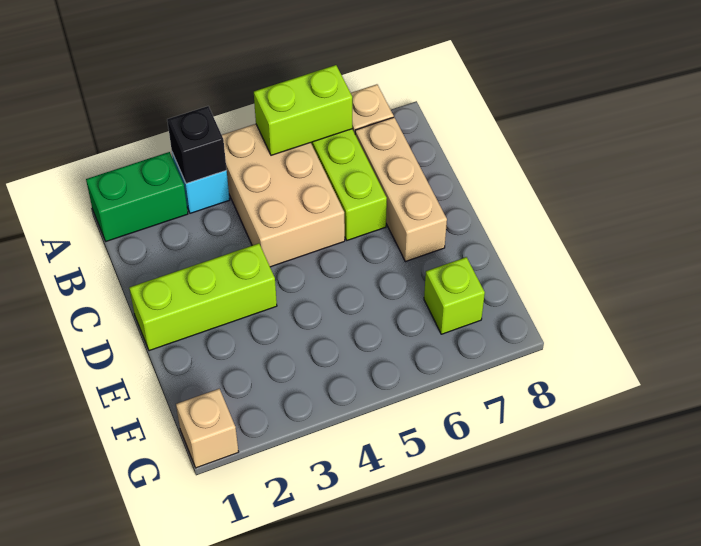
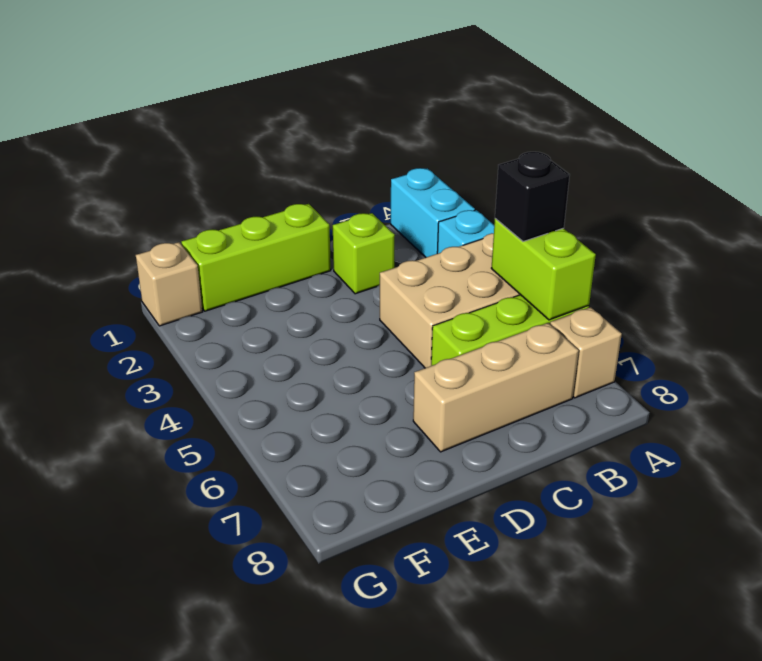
green 1x2 brick [86,152,188,241] -> cyan 1x2 brick [391,168,475,257]
black 1x1 brick [167,106,227,184] -> black 1x1 brick moved to [495,152,570,242]
lime 1x3 brick [129,243,277,351] -> lime 1x3 brick turned to [181,204,331,311]
lime 1x1 brick [424,257,485,334] -> lime 1x1 brick moved to [333,213,395,294]

